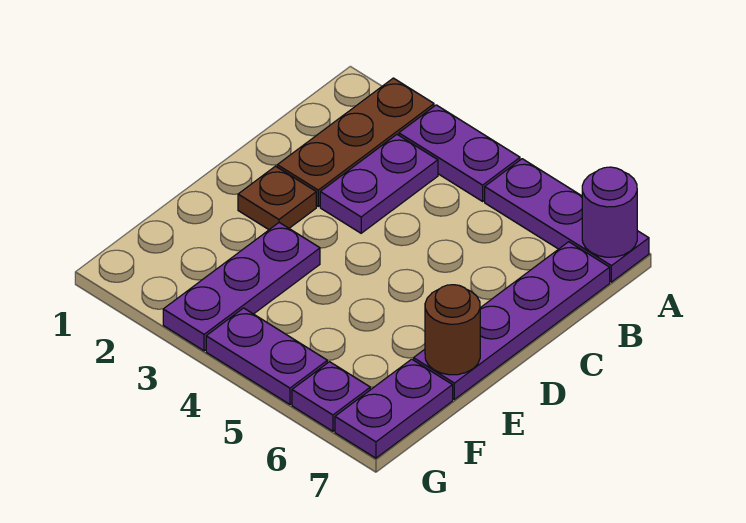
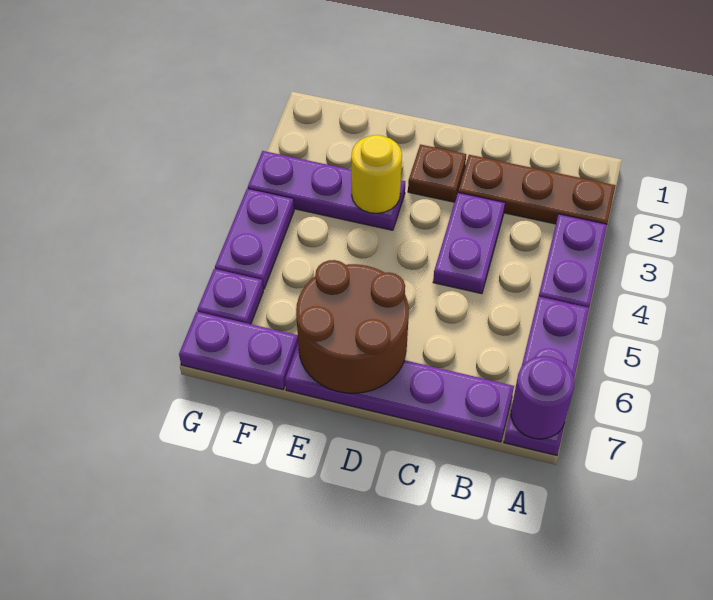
purple 1x2 plate [320,135,438,233] -> purple 1x2 plate turned to [433,192,505,294]
none -> yellow 1x1 round brick [351,135,402,213]
brown 1x1 round brick [425,285,480,375] -> brown 2x2 round brick [296,260,409,393]

